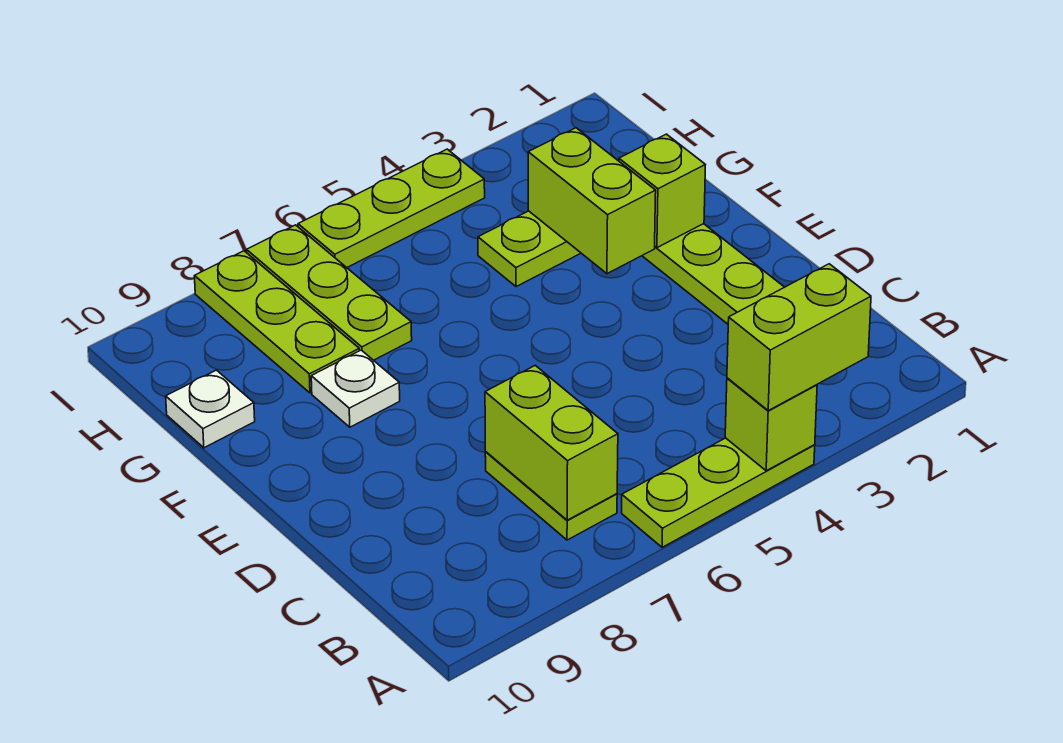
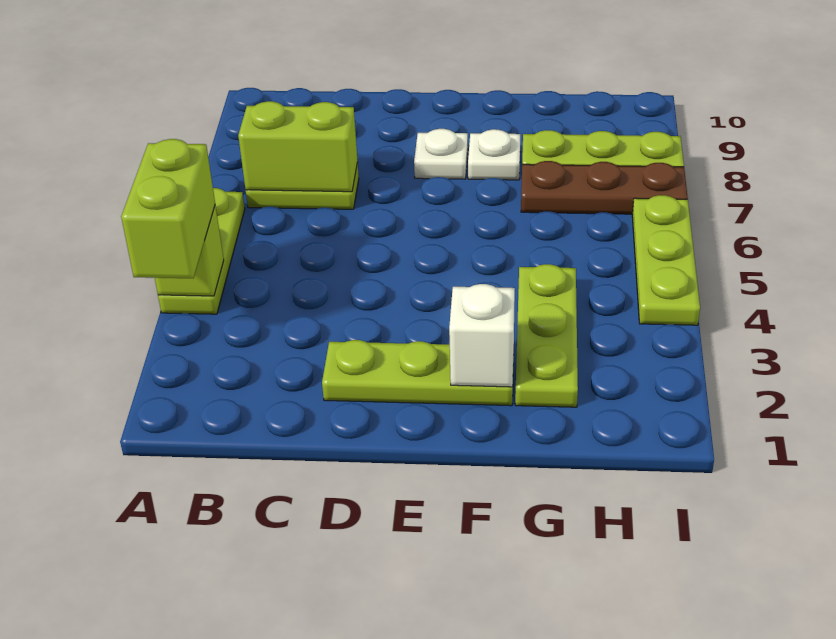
lime 1x1 brick [619,134,705,248] -> white 1x1 brick [449,284,515,387]
lime 1x2 brick [528,128,656,274] -> none
lime 1x3 plate [247,225,412,360] -> brown 1x3 plate [521,161,688,214]
white 1x1 plate [166,370,255,448] -> white 1x1 plate moved to [414,129,468,179]

